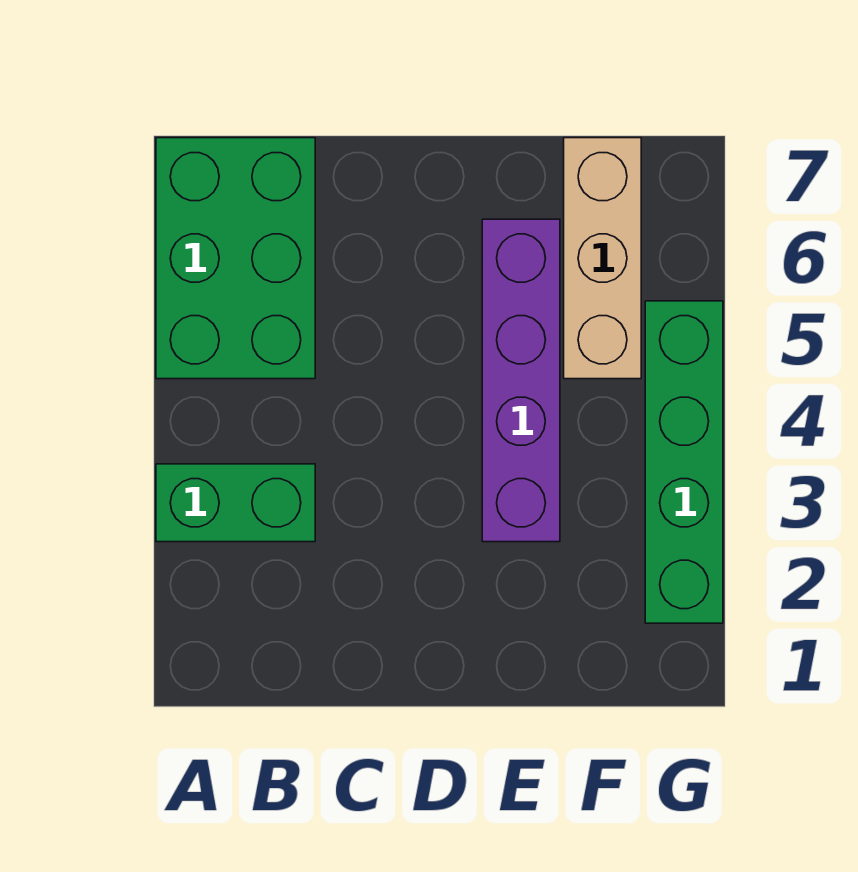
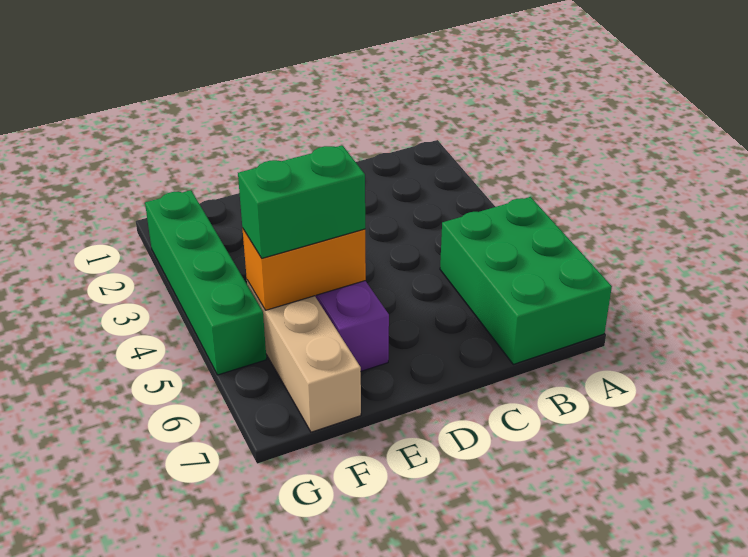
green 1x2 brick [156,464,315,542] -> green 1x2 brick moved to [238,145,365,258]
none -> orange 1x2 brick [242,228,366,310]

